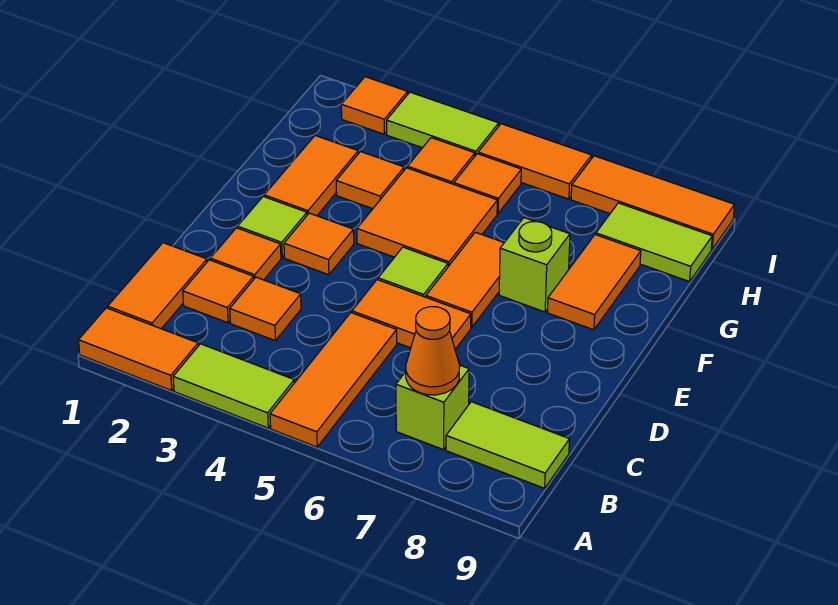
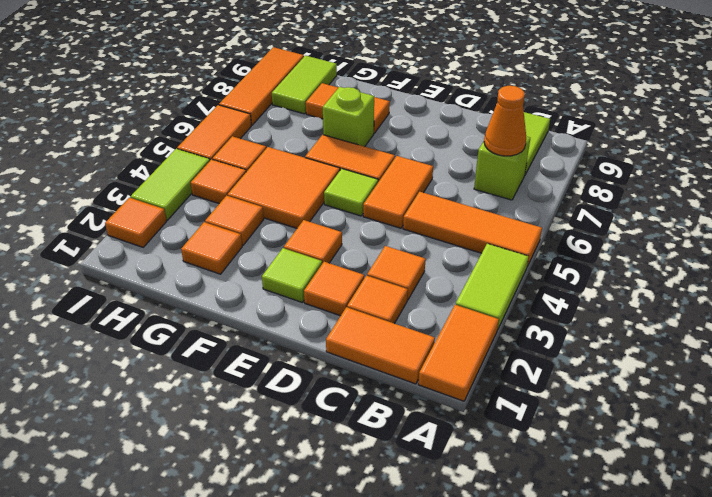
orange 1x2 tile [264,136,358,216] -> orange 1x1 tile [181,222,242,274]

